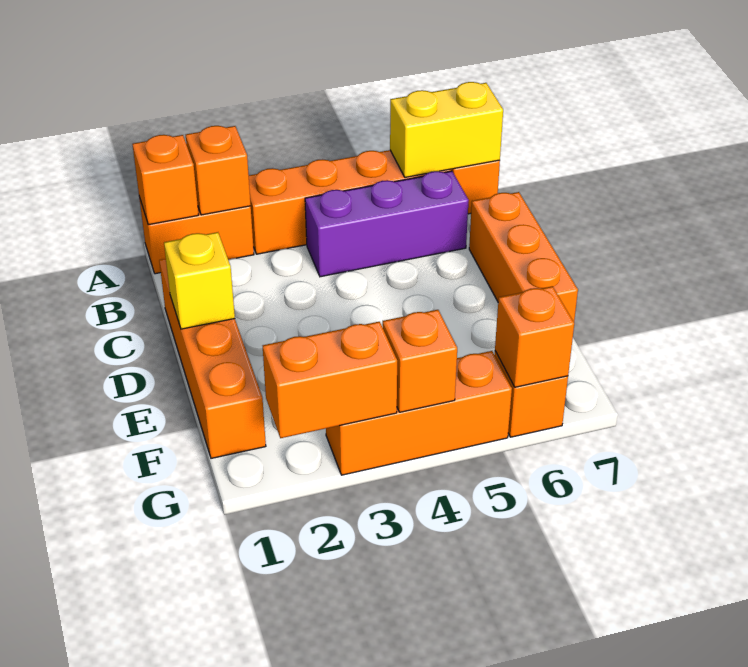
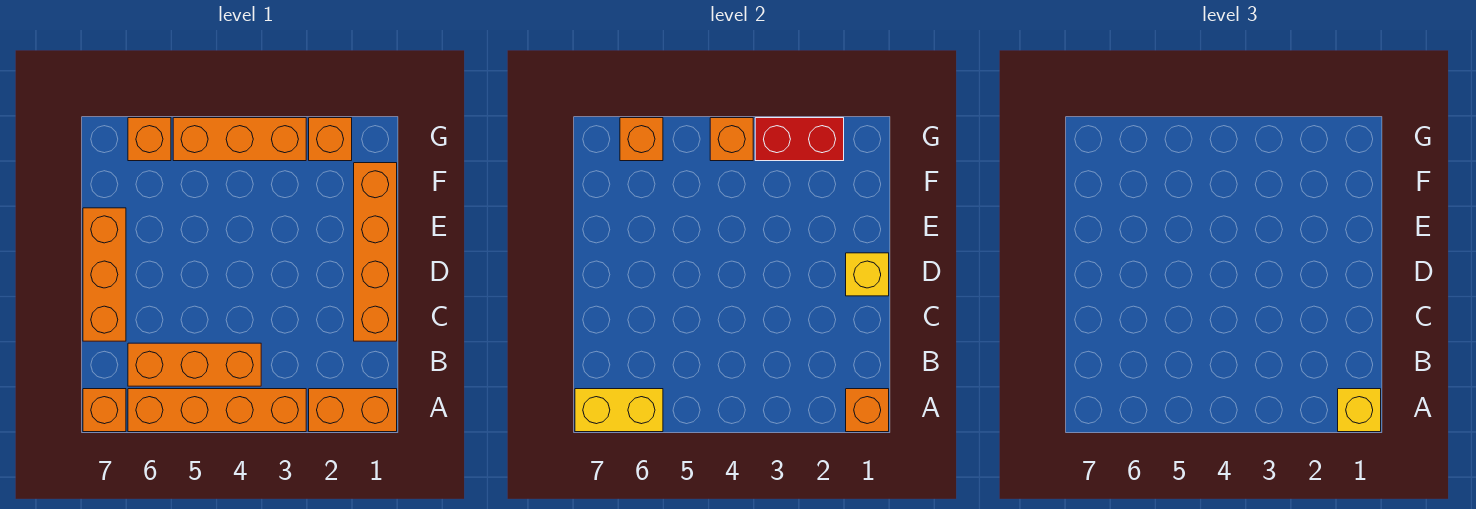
none -> yellow 1x1 brick [1338,389,1381,432]
orange 1x1 brick [186,126,251,215] -> orange 1x1 brick moved to [309,118,352,161]
purple 1x3 brick [305,171,469,277] -> orange 1x3 brick [128,343,261,386]
orange 1x2 brick [263,322,397,438] -> red 1x2 brick [755,118,844,161]

